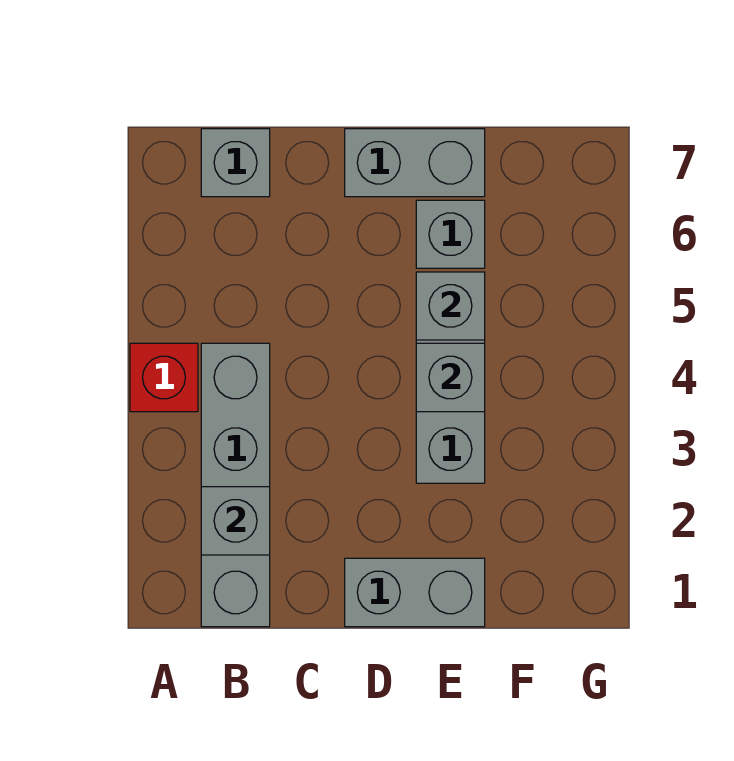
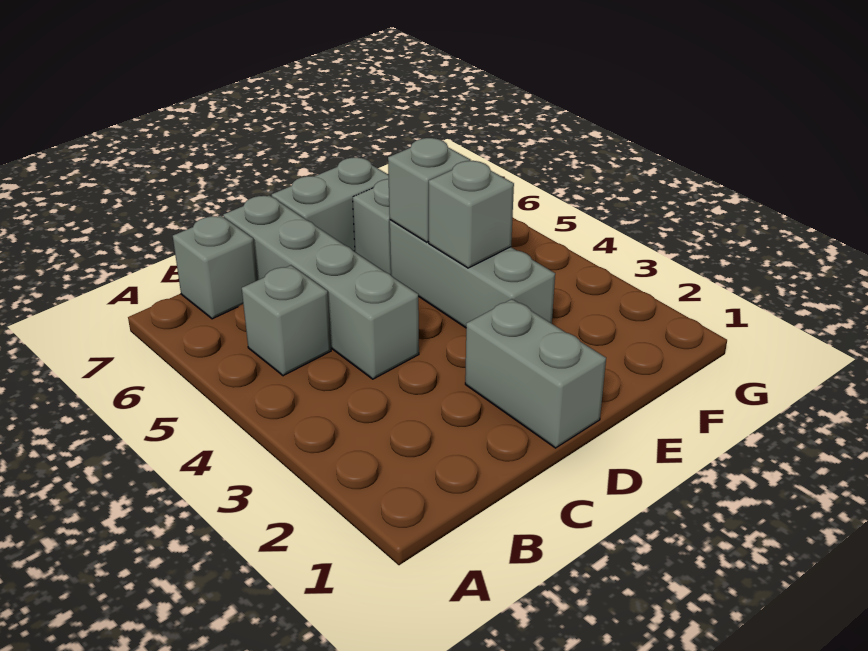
red 1x1 brick [130,343,198,412] -> none
grey 1x4 brick [201,343,270,627] -> grey 1x4 brick moved to [223,195,419,379]
grey 1x1 brick [201,487,270,555] -> grey 1x1 brick moved to [242,265,331,376]
grey 1x2 brick [345,558,485,627] -> grey 1x2 brick turned to [465,299,606,448]

